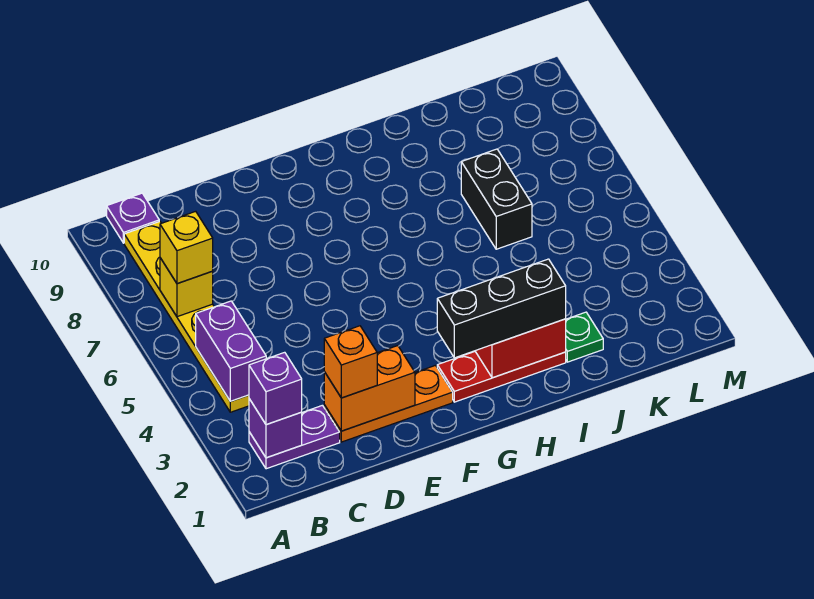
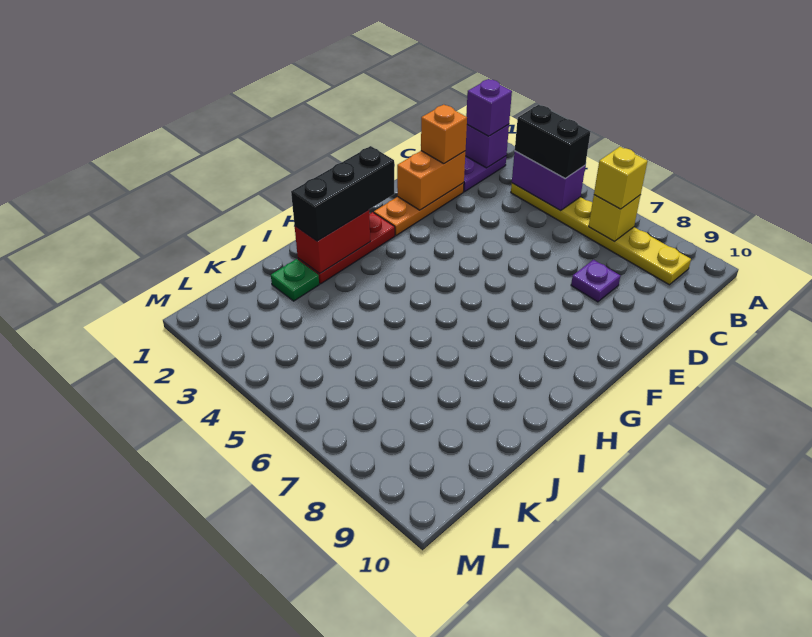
purple 1x1 plate [107,193,159,243] -> purple 1x1 plate moved to [571,260,621,302]
black 1x2 brick [461,149,532,249] -> black 1x2 brick moved to [515,105,590,178]

